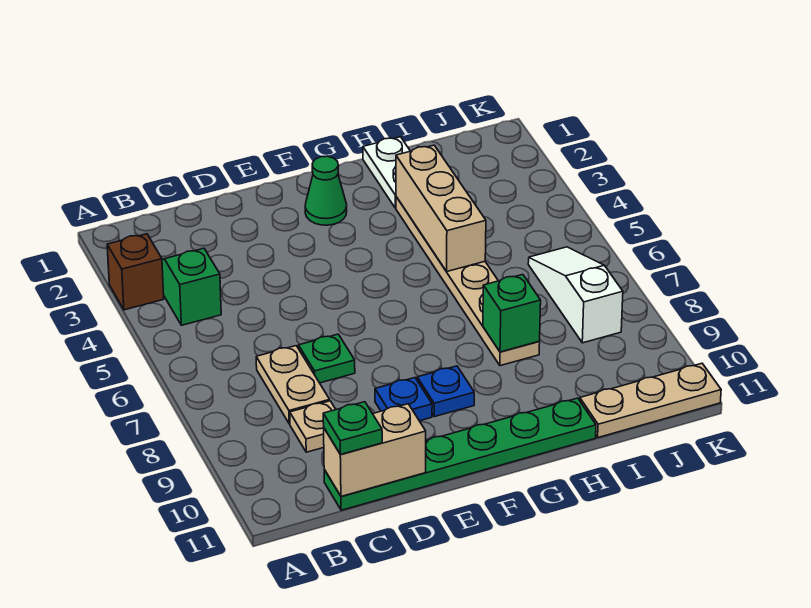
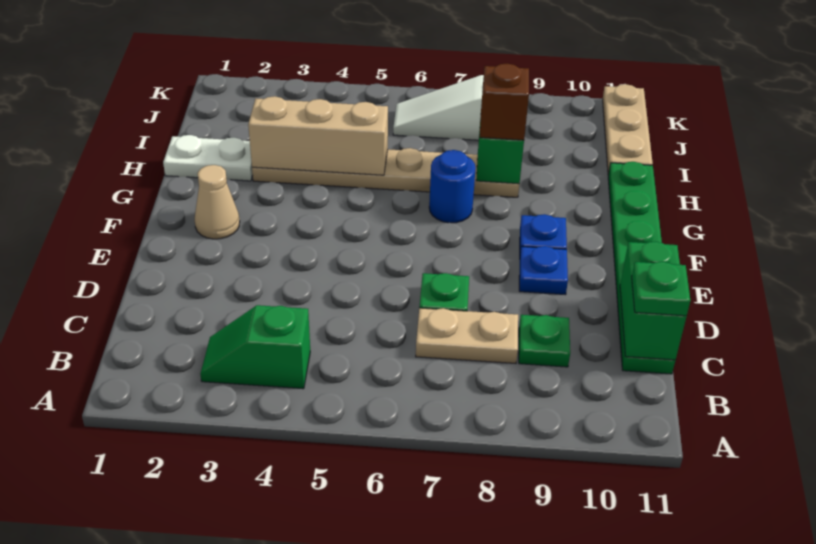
brown 1x1 brick [107,234,164,310] -> brown 1x1 brick moved to [480,64,529,140]
tan 1x1 plate [290,401,336,452] -> green 1x1 plate [519,315,570,367]
tan 1x2 brick [324,404,426,496] -> green 1x2 brick [620,242,687,360]
green 1x1 cone [305,156,347,225] -> tan 1x1 cone [195,165,240,239]
none -> blue 1x1 round brick [429,150,476,223]

